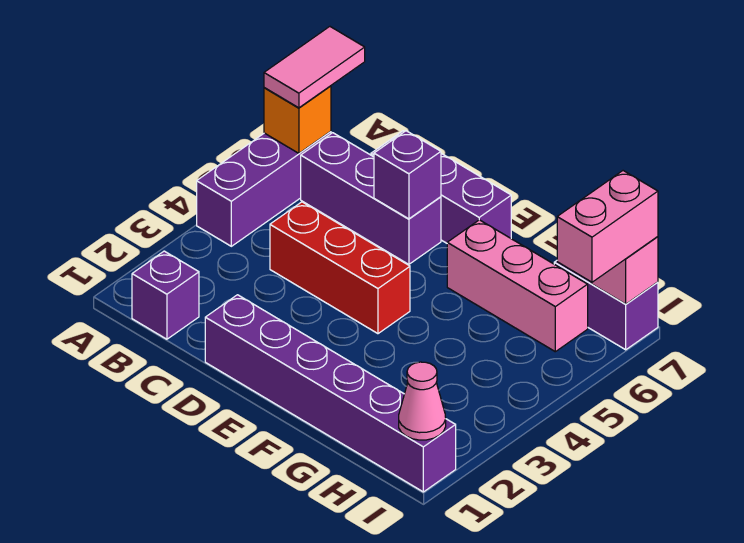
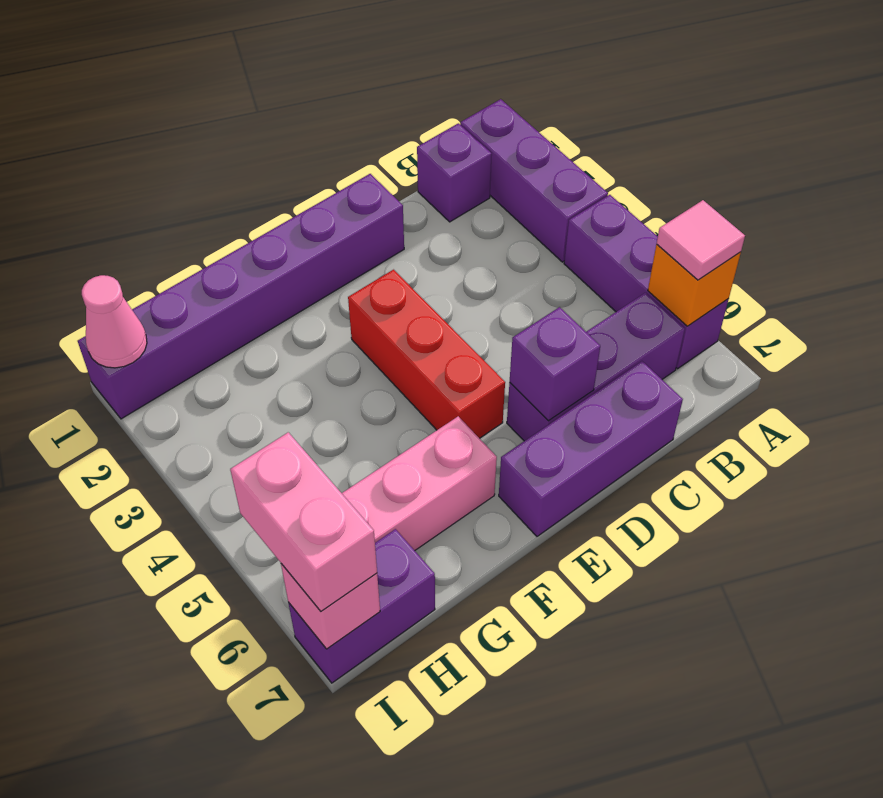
none -> purple 1x3 brick [460,99,608,262]
pink 1x2 tile [264,27,365,108] -> pink 1x1 tile [657,200,745,280]
red 1x3 brick [270,202,410,334] -> red 1x3 brick turned to [348,270,505,438]

